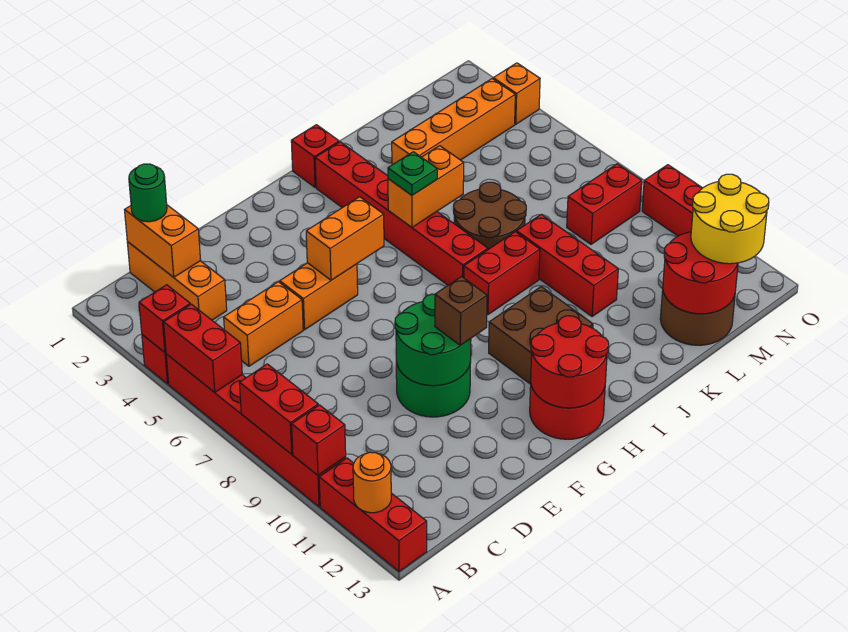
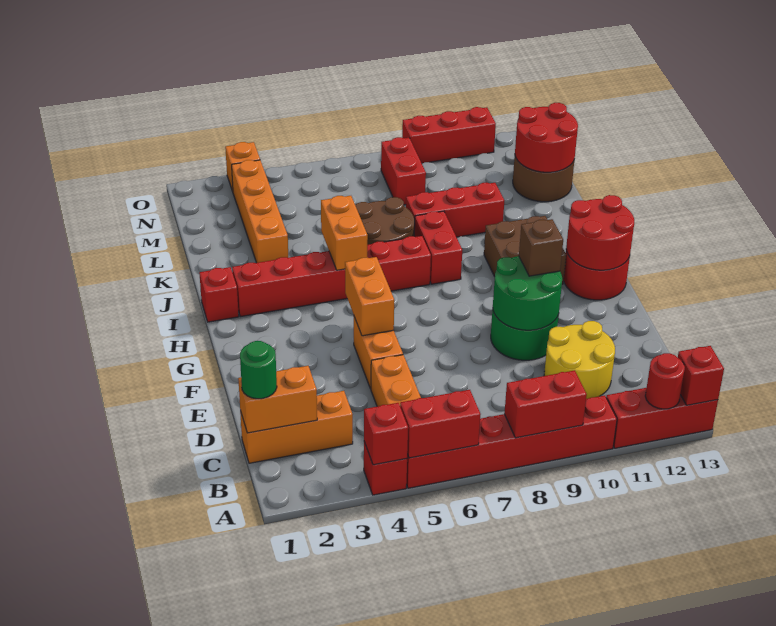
red 1x1 brick [292,405,346,475] -> red 1x1 brick moved to [678,346,724,405]
orange 1x1 round brick [353,452,391,513] -> red 1x1 round brick [645,353,685,409]
green 1x1 plate [388,152,437,195] -> none
yellow 2x2 round brick [691,174,769,264] -> yellow 2x2 round brick moved to [544,321,615,399]

